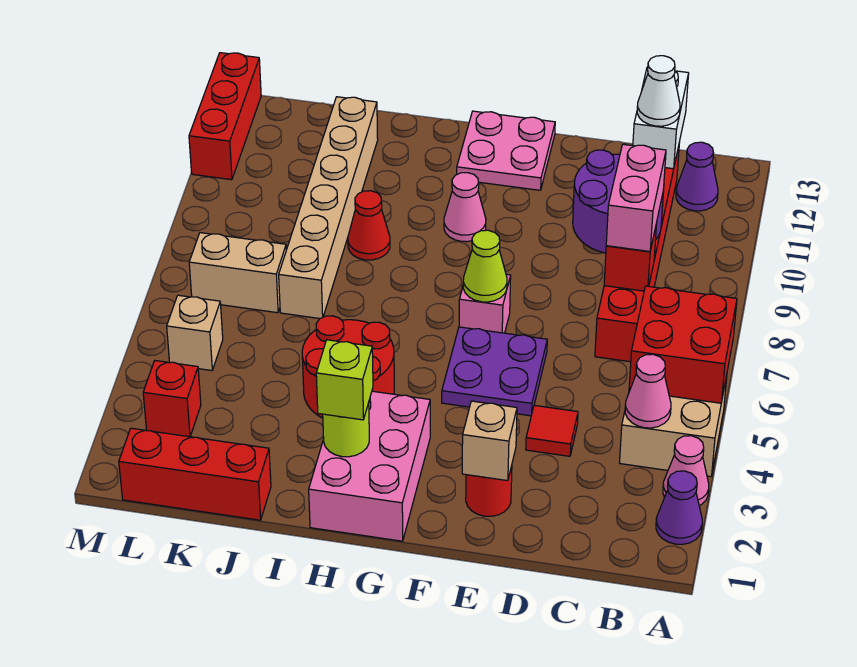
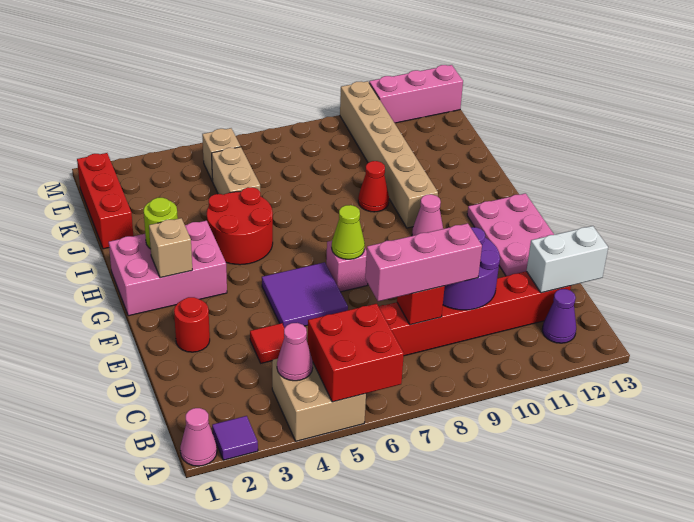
purple 1x1 cone [656,471,702,544] -> purple 1x1 tile [212,416,258,460]
pink 1x1 cone [663,436,709,506] -> pink 1x1 cone moved to [180,408,217,466]
pink 1x2 brick [606,144,666,251] -> pink 1x3 brick [365,223,482,301]
white 1x1 cone [637,56,680,126] -> none
tan 1x1 brick [462,401,517,481] -> tan 1x1 brick moved to [149,218,192,278]
purple 2x2 plate [442,327,547,416] -> purple 2x2 tile [262,262,348,328]
pink 2x2 plate [457,111,555,190] -> pink 2x3 plate [467,193,554,276]
lime 1x1 brick [316,340,373,420] -> none
tan 1x6 brick [279,97,378,319] -> tan 1x6 brick turned to [340,81,438,228]
tan 1x2 brick [189,233,286,313] -> tan 1x2 brick moved to [212,147,260,195]
red 1x1 brick [143,361,201,437] -> none
red 1x3 brick [189,53,261,180] -> pink 1x3 brick [369,65,463,123]

